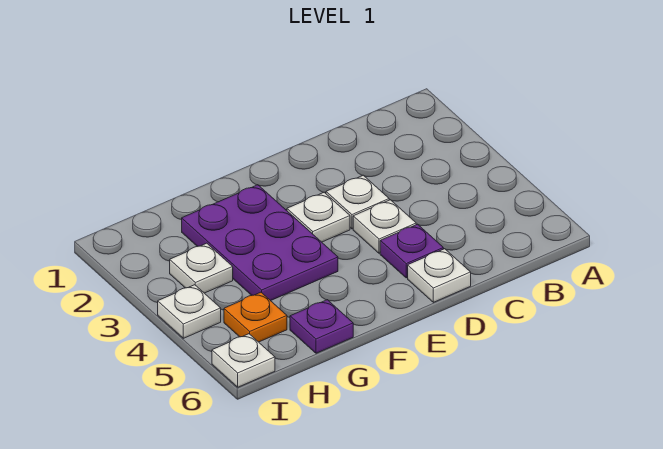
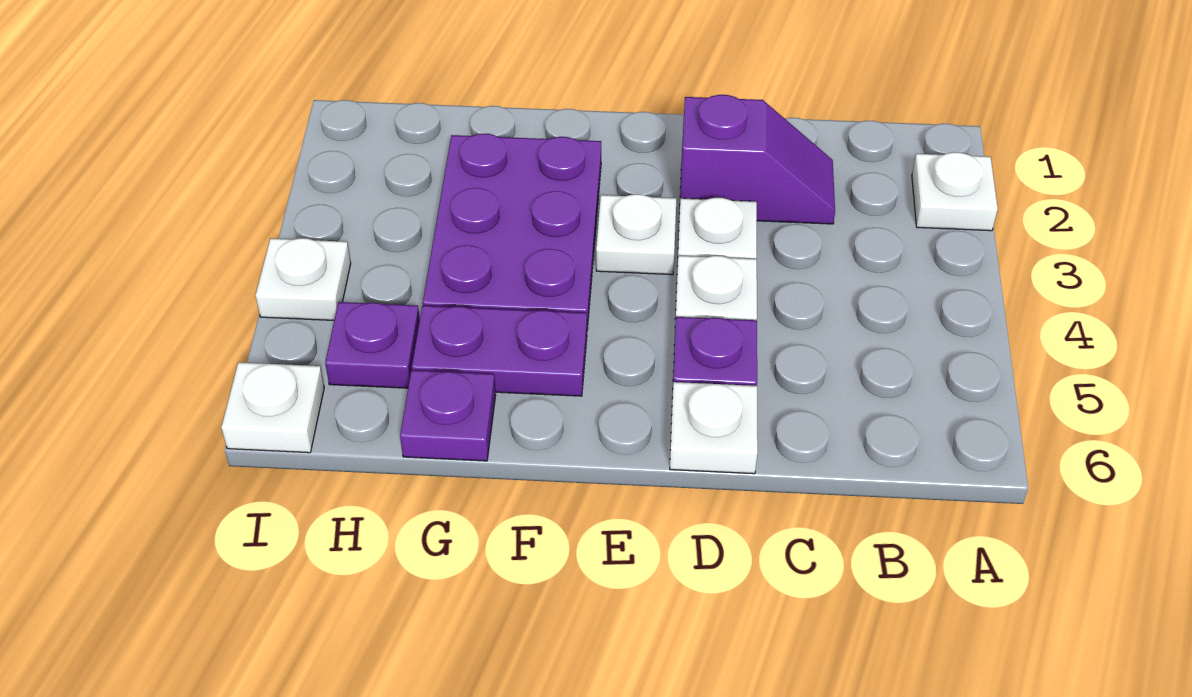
none -> purple 1x2 slope [679,95,835,224]
none -> purple 1x2 plate [412,306,587,396]
white 1x1 plate [170,243,233,293] -> white 1x1 plate moved to [912,152,998,231]
orange 1x1 plate [224,292,287,342] -> purple 1x1 plate [325,302,420,388]

